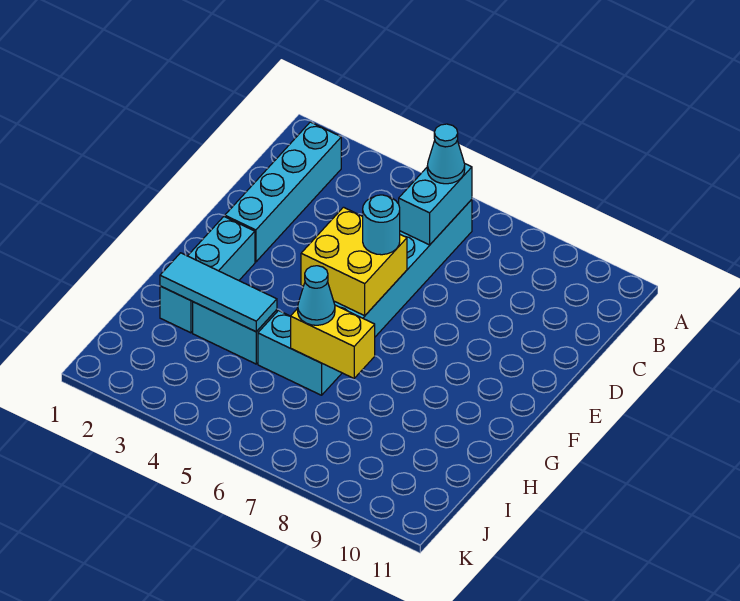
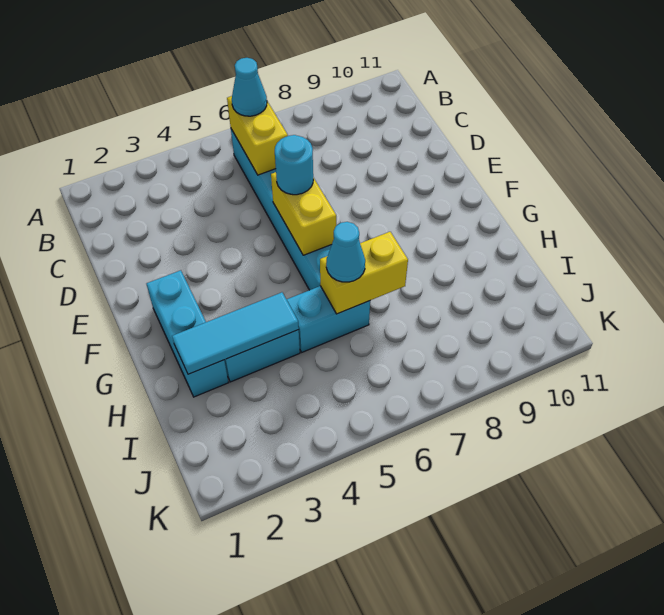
cyan 1x4 brick [225,122,341,262] -> none
cyan 1x2 brick [399,164,472,245] -> yellow 1x2 brick [227,96,288,175]
yellow 2x2 brick [301,207,407,316] -> yellow 1x2 brick [271,172,336,255]

